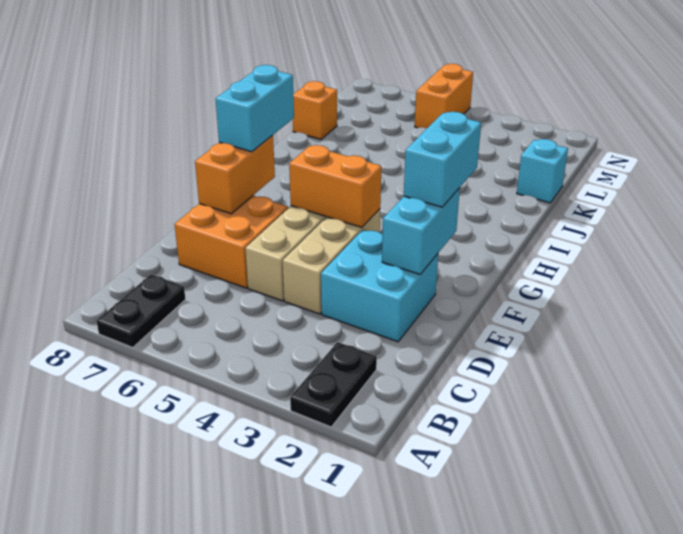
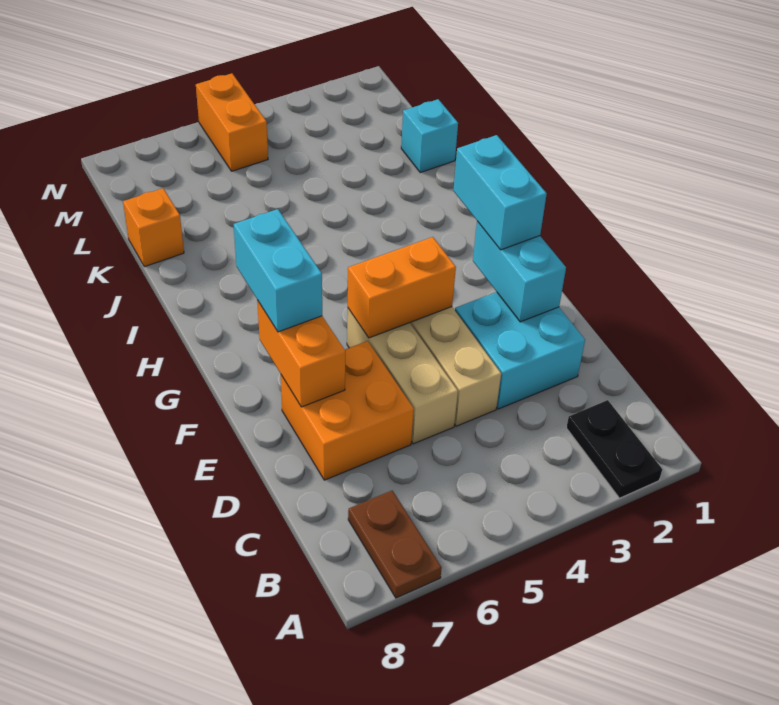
black 1x2 plate [97,275,185,347] -> brown 1x2 plate [348,491,442,598]

